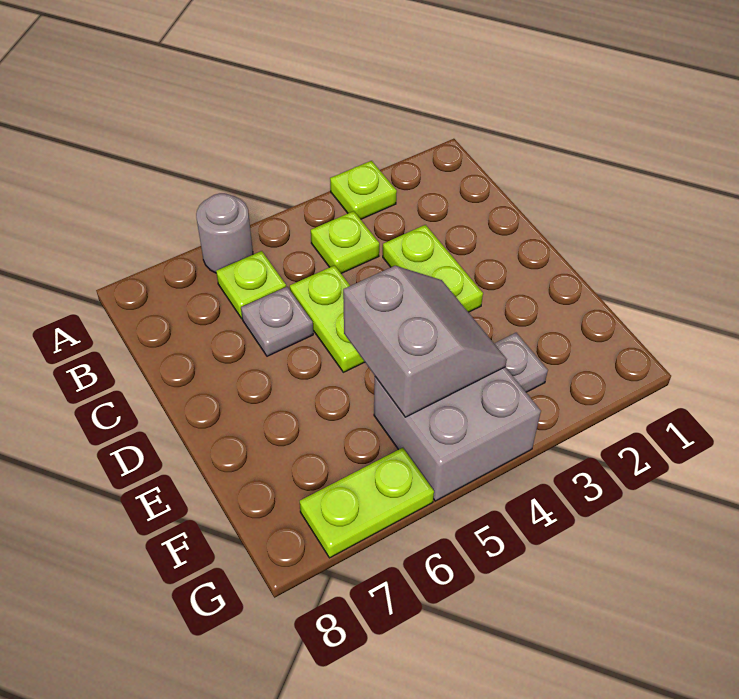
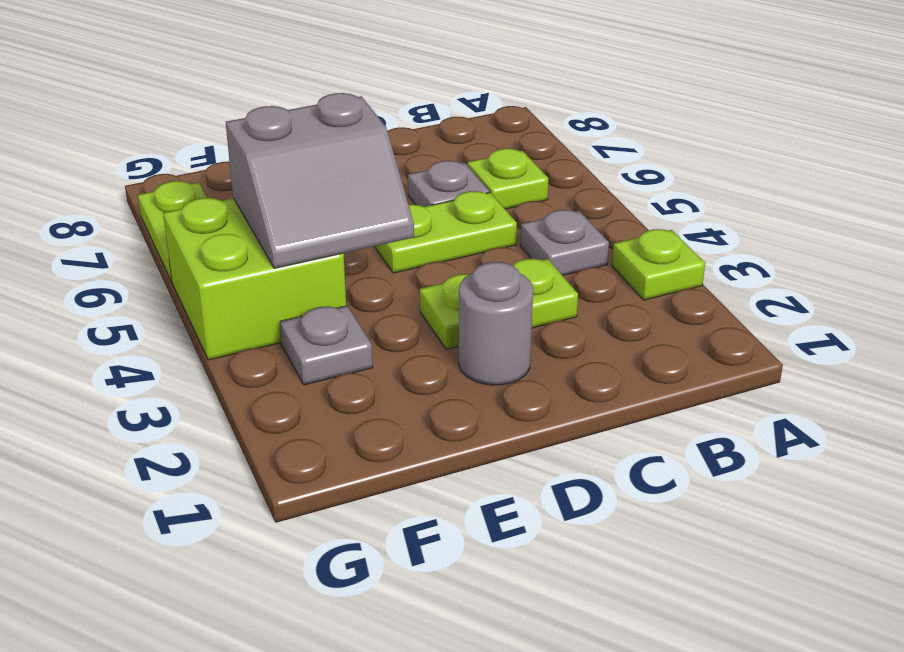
grey 1x1 round brick [196,193,253,273] -> grey 1x1 round brick moved to [459,262,533,385]
lime 1x1 plate [311,211,379,273] -> grey 1x1 plate [520,210,609,276]
grey 2x2 brick [374,367,541,501] -> lime 2x2 brick [163,198,346,360]

